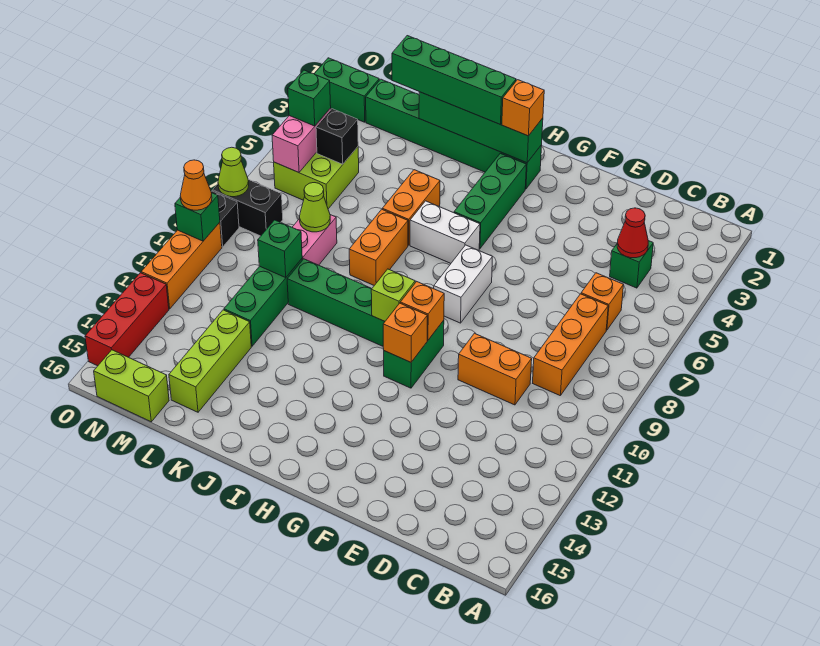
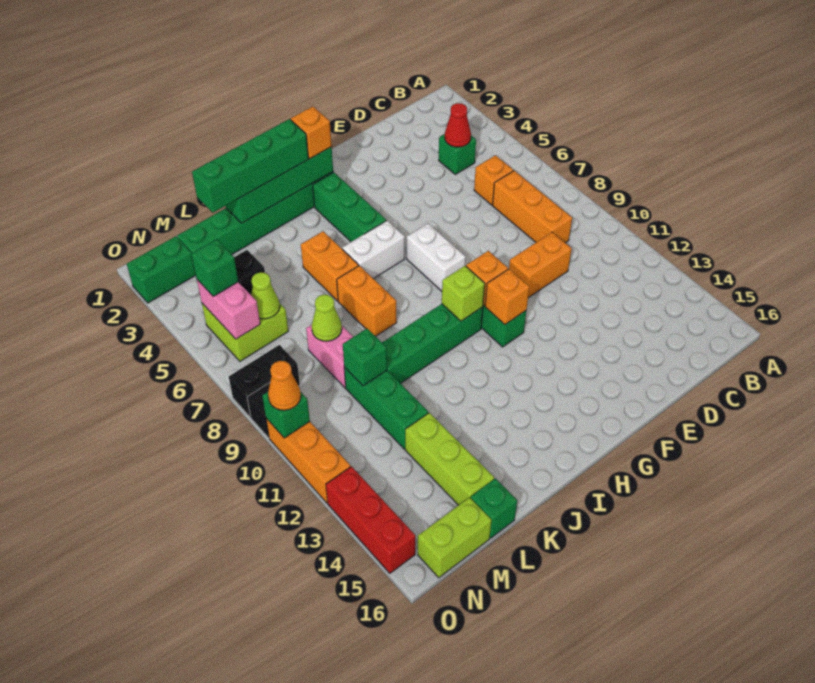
none -> green 1x1 brick [471,478,517,538]
lime 1x1 cone [218,147,249,197] -> lime 1x1 cone moved to [251,272,280,319]

